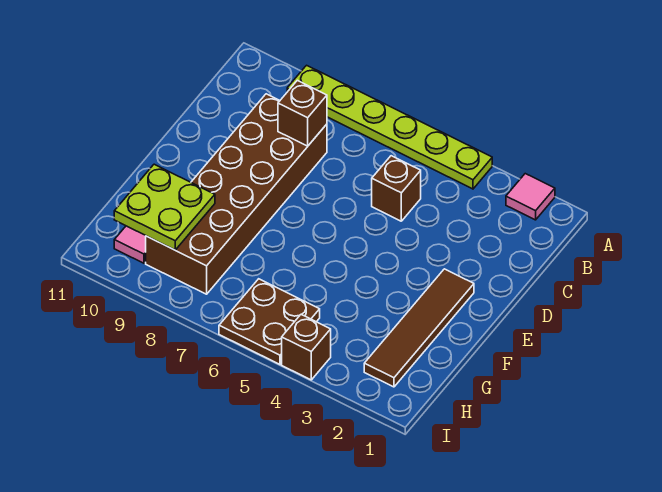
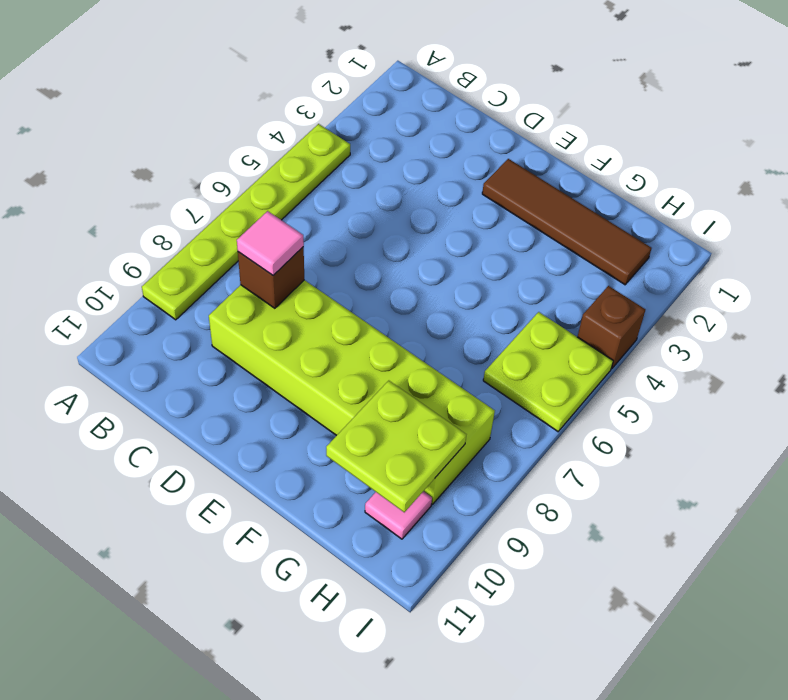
pink 1x1 tile [506,174,555,220] -> pink 1x1 tile moved to [237,211,304,275]
brown 1x1 brick [372,156,421,221] -> none
brown 2x6 brick [146,94,327,294] -> lime 2x6 brick [209,280,495,504]
brown 2x2 plate [219,279,320,364] -> lime 2x2 plate [483,312,613,432]

